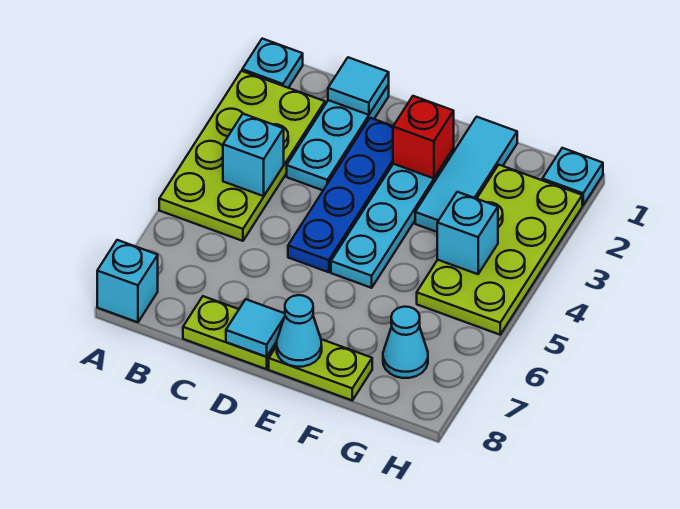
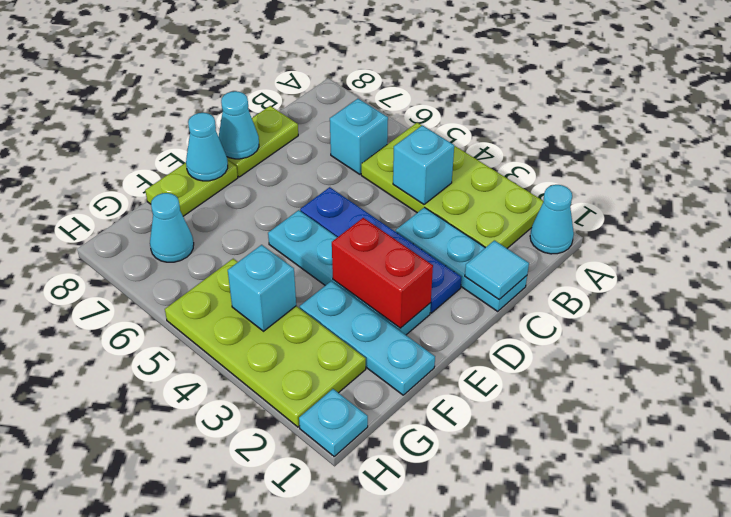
cyan 1x1 plate [242,39,303,88] -> cyan 1x1 cone [530,185,574,254]
cyan 1x1 brick [97,240,158,322] -> cyan 1x1 brick moved to [330,99,388,174]
cyan 1x1 tile [226,299,285,357] -> cyan 1x1 cone [218,91,259,159]
red 1x1 brick [393,96,454,178] -> red 1x2 brick [332,218,433,328]
cyan 1x3 tile [415,117,517,232] -> cyan 1x3 plate [300,281,435,395]

